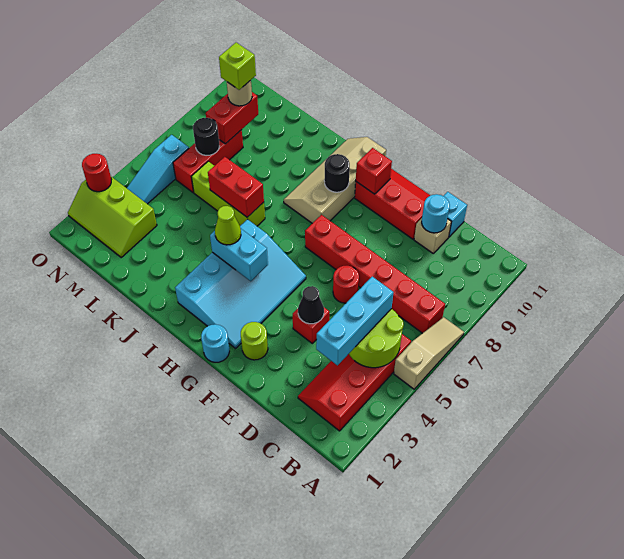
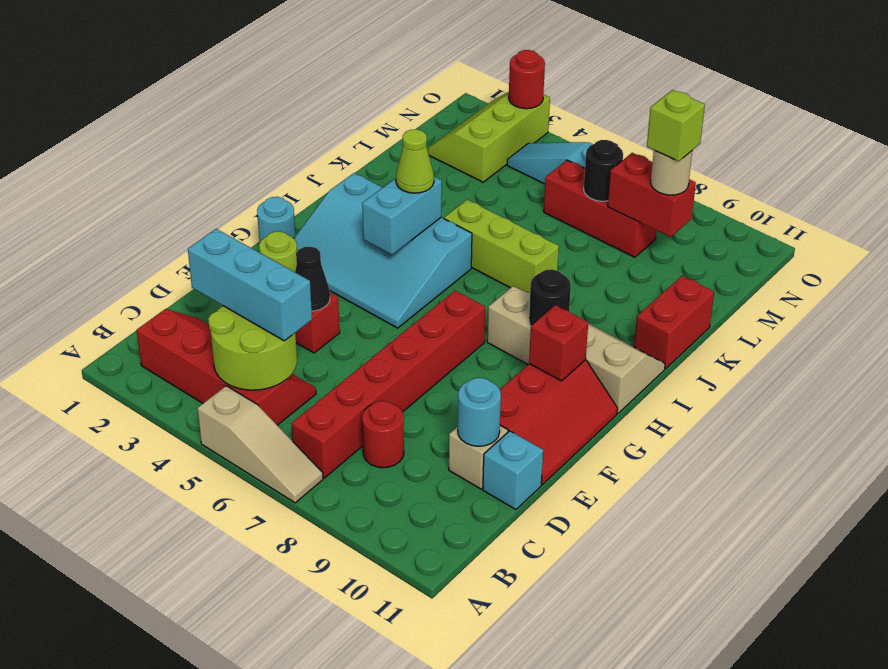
red 1x1 round brick [333,266,359,303] -> red 1x1 round brick moved to [362,401,404,468]
lime 1x3 brick [191,161,265,226] -> lime 1x3 brick turned to [444,200,559,293]
red 1x2 brick [208,157,264,217] -> red 1x2 brick moved to [634,276,714,369]

